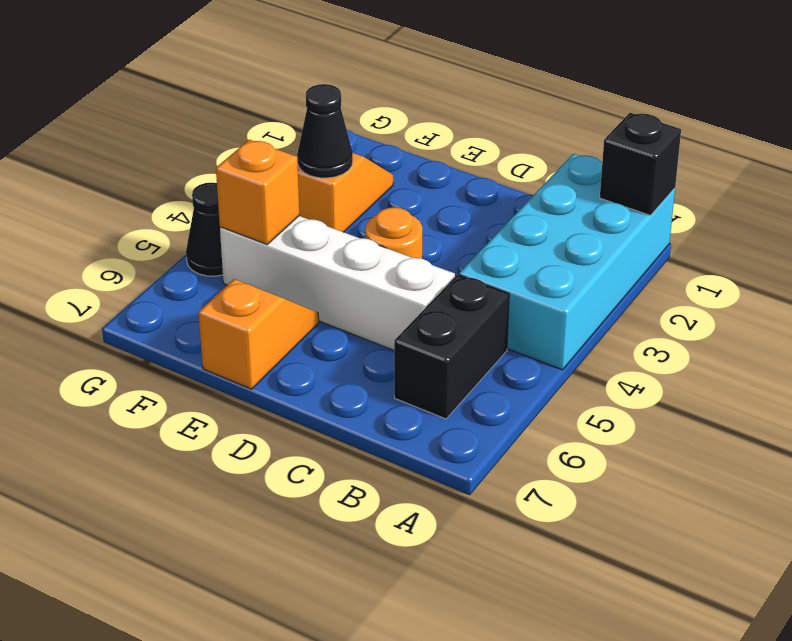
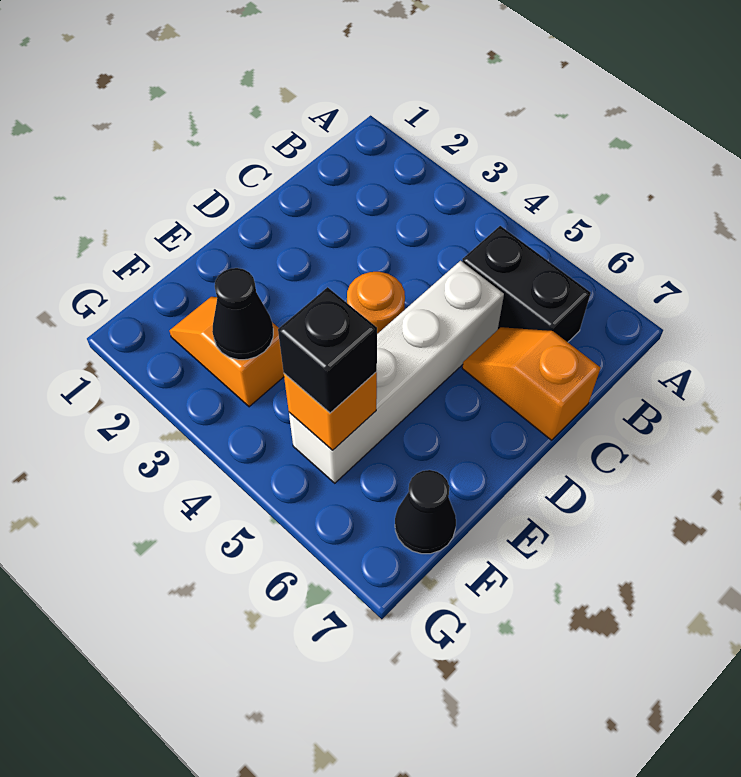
cyan 2x4 brick [459,154,675,370] -> none
black 1x1 brick [600,113,681,215] -> black 1x1 brick moved to [278,287,377,413]
orange 1x2 slope [199,279,319,389] -> orange 1x2 slope moved to [462,327,601,440]
black 1x1 cone [186,183,223,276] -> black 1x1 cone moved to [395,470,456,554]

